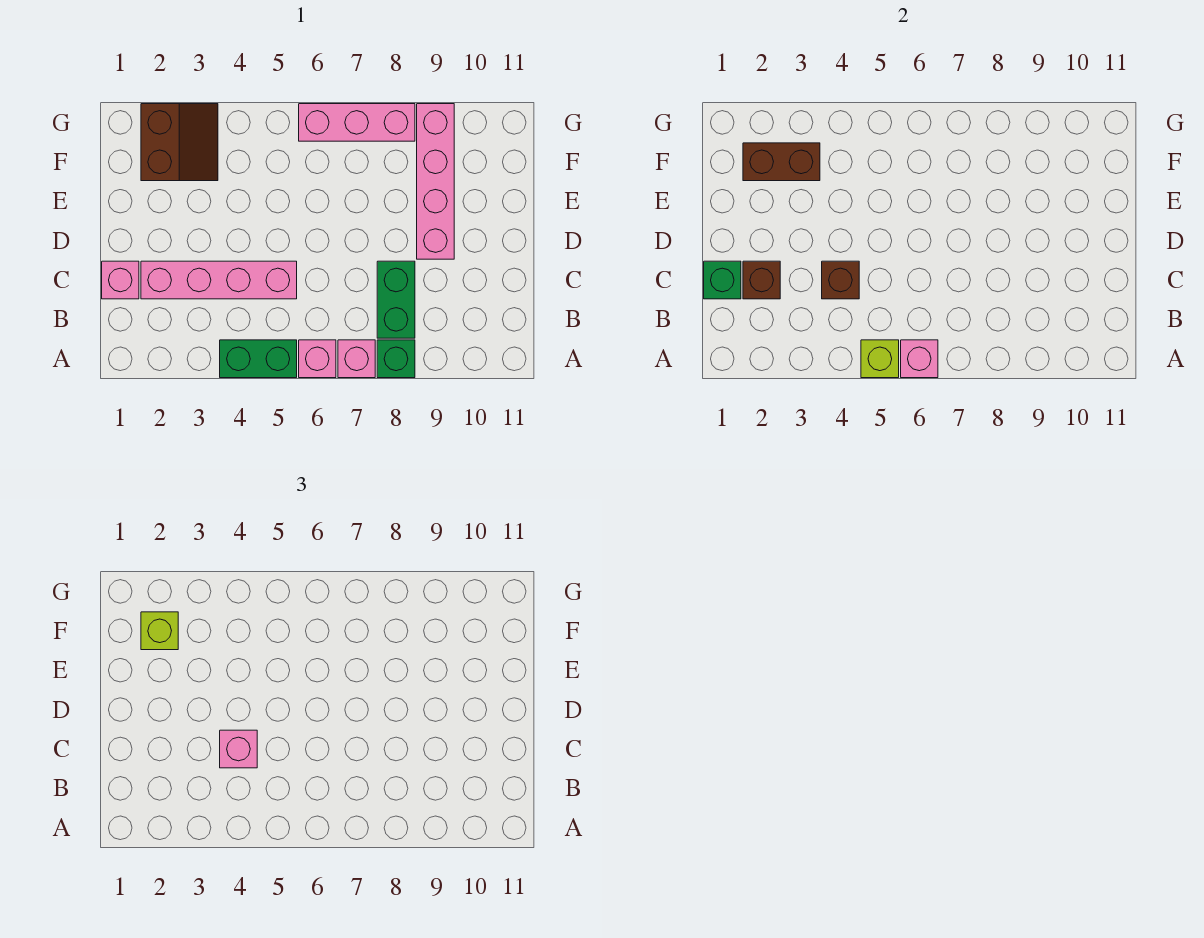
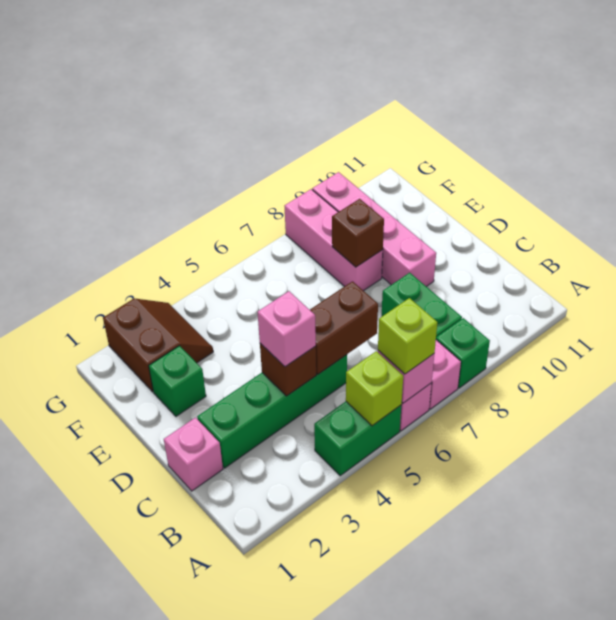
green 1x1 brick [704,261,741,299] -> green 1x1 brick moved to [149,346,206,416]
pink 1x4 brick [141,261,297,299] -> green 1x4 brick [197,355,347,468]
brown 1x1 brick [743,261,780,299] -> brown 1x1 brick moved to [332,199,384,267]
brown 1x2 brick [743,143,820,181] -> brown 1x2 brick moved to [310,282,378,374]
lime 1x1 brick [141,612,178,650] -> lime 1x1 brick moved to [378,298,437,374]
pink 1x3 brick [299,104,415,141] -> pink 1x3 brick turned to [285,189,383,291]

